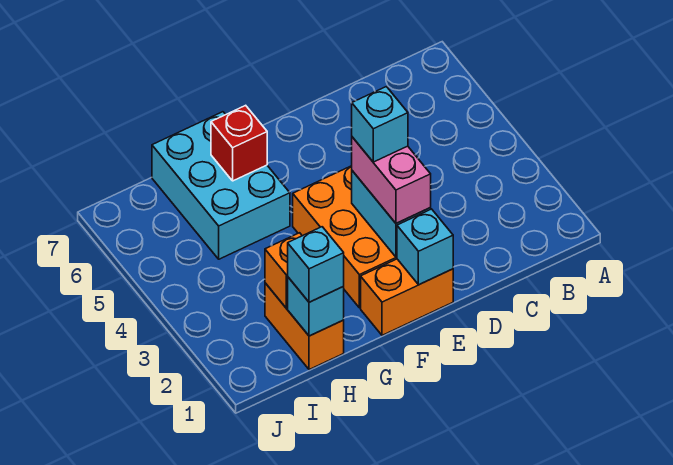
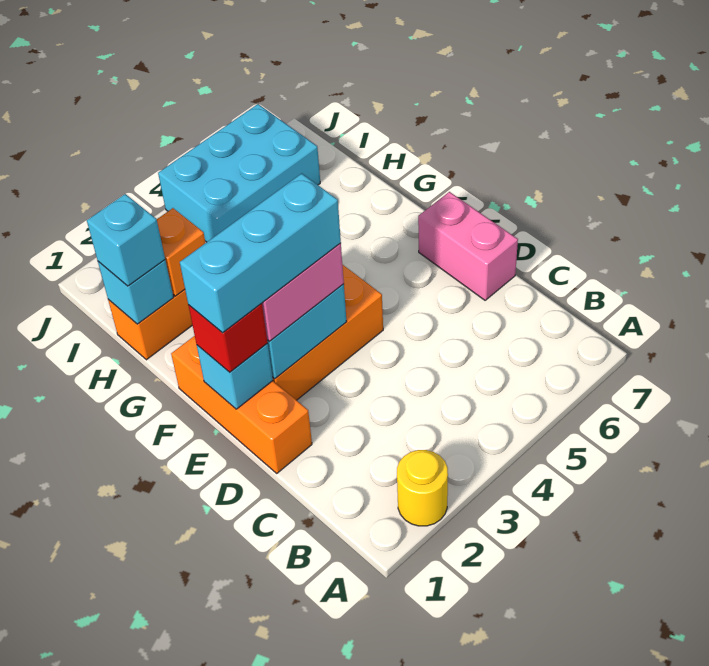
none -> yellow 1x1 round brick [397,450,448,526]
none -> pink 1x2 brick [418,192,518,300]
orange 1x2 brick [361,259,453,335] -> orange 1x3 brick [171,336,312,473]
cyan 1x1 brick [352,87,408,162] -> cyan 1x3 brick [180,173,341,333]
cyan 2x3 brick [152,112,290,259] -> cyan 2x3 brick moved to [158,104,320,242]
red 1x1 brick [211,105,267,181] -> red 1x1 brick moved to [188,303,268,372]

